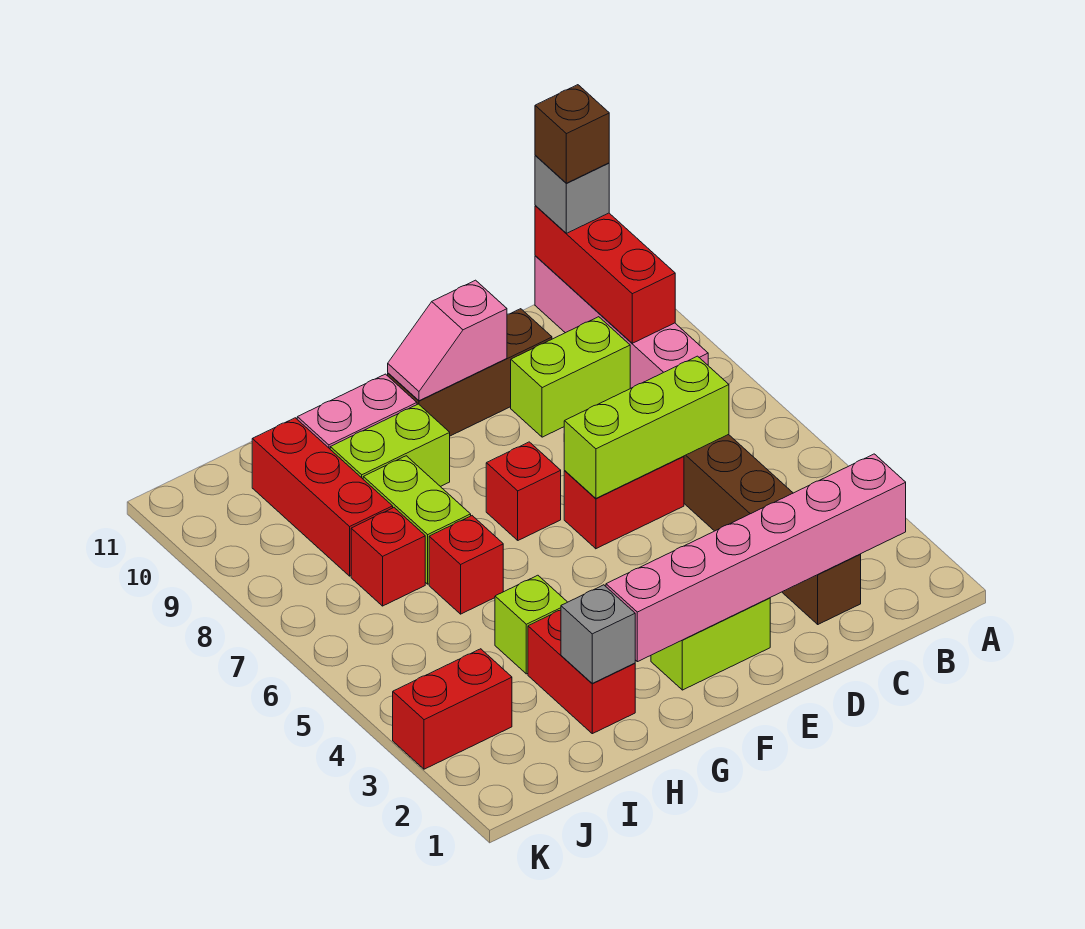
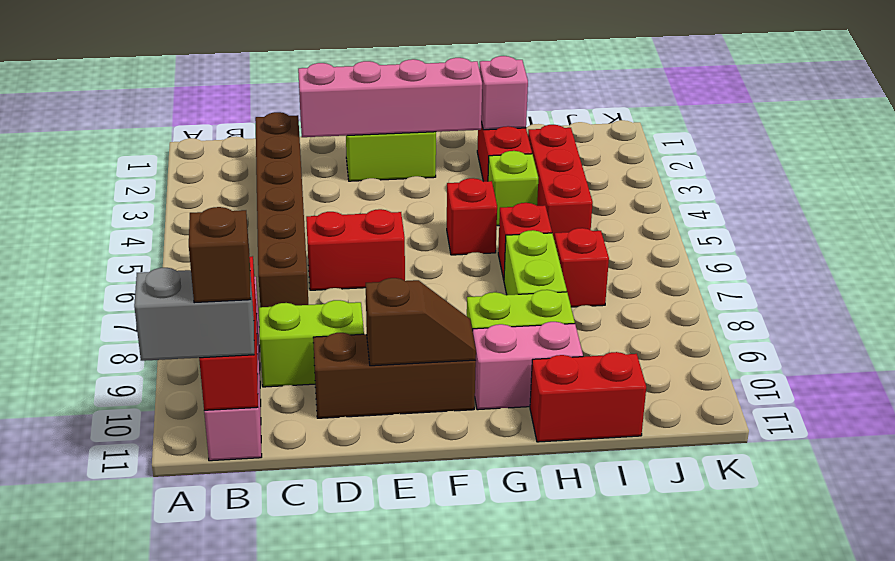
pink 1x6 brick [606,454,906,662] -> pink 1x4 brick [298,58,482,137]
grey 1x1 brick [535,156,609,233] -> grey 1x2 brick [134,268,254,361]
lime 1x3 brick [564,356,729,498] -> none
pink 1x2 slope [388,280,507,401] -> brown 1x2 slope [366,278,476,366]
red 1x1 brick [486,442,561,540] -> red 1x1 brick moved to [447,178,497,255]
grey 1x1 brick [561,585,635,683] -> pink 1x1 brick [479,56,528,130]
red 1x3 brick [252,418,393,576] -> red 1x3 brick moved to [528,125,593,238]
red 1x2 brick [393,649,512,769] -> red 1x2 brick moved to [530,352,646,442]

